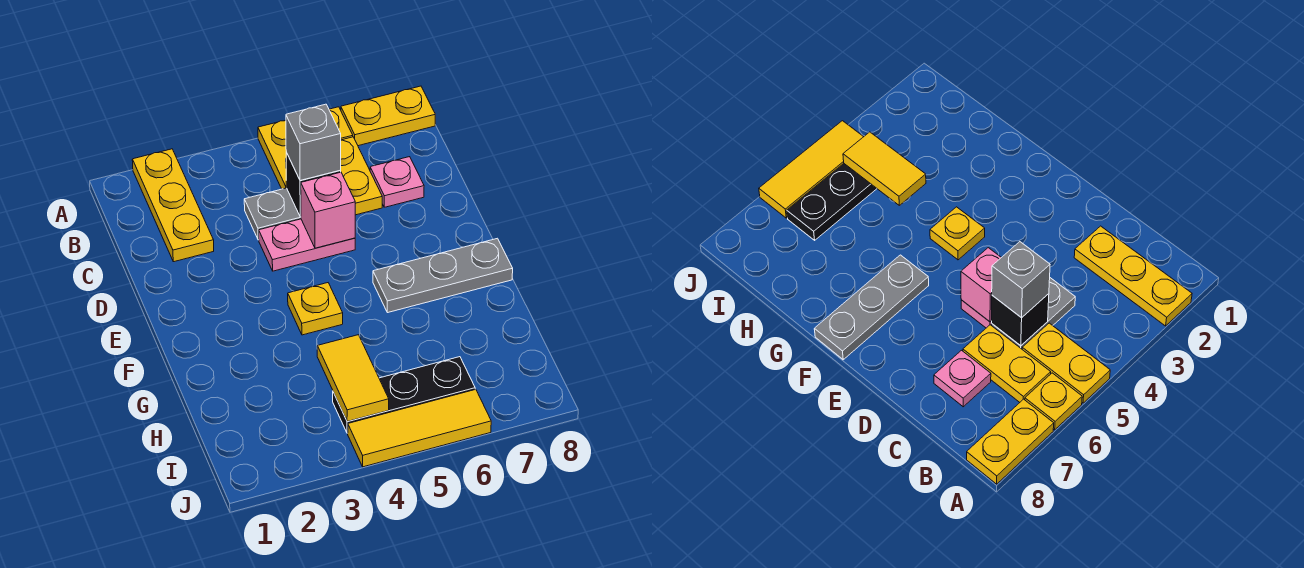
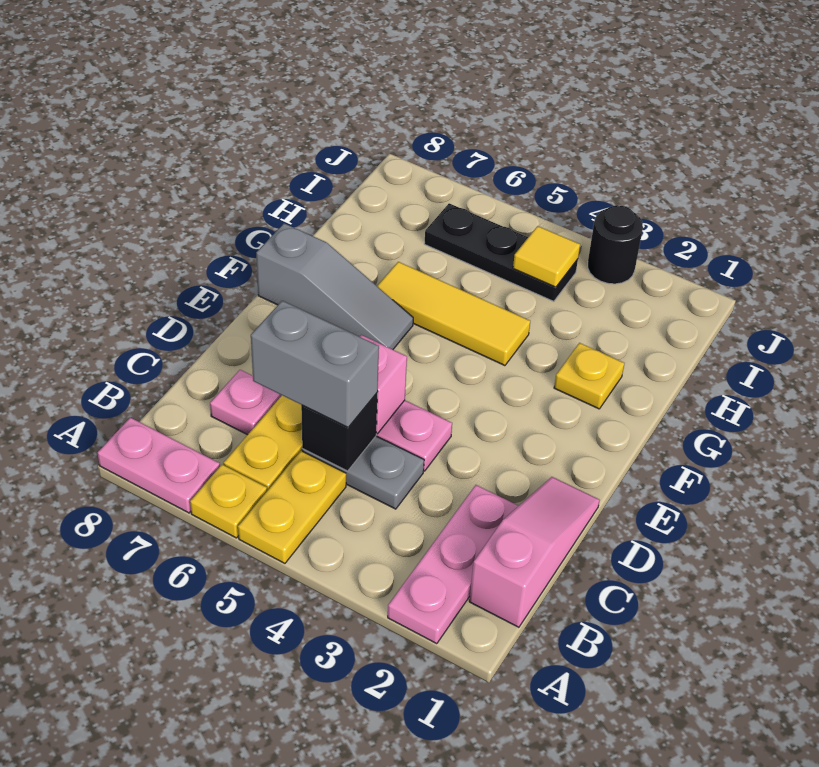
yellow 1x3 plate [132,149,214,262] -> pink 1x3 plate [388,485,518,644]
yellow 1x2 plate [341,86,435,146] -> pink 1x2 plate [98,418,220,513]
none -> pink 1x3 slope [469,477,600,627]
grey 1x1 brick [286,104,341,181] -> grey 1x2 brick [251,301,379,427]
yellow 1x1 plate [288,283,343,335] -> yellow 1x1 plate moved to [554,343,624,409]
grey 1x3 plate [373,238,513,313] -> grey 1x3 slope [256,223,413,349]
yellow 1x2 tile [317,335,389,421] -> yellow 1x1 tile [513,226,580,287]
none -> black 1x1 round brick [588,205,643,284]
yellow 1x3 tile [348,389,491,467] -> yellow 1x3 tile moved to [377,262,530,366]

